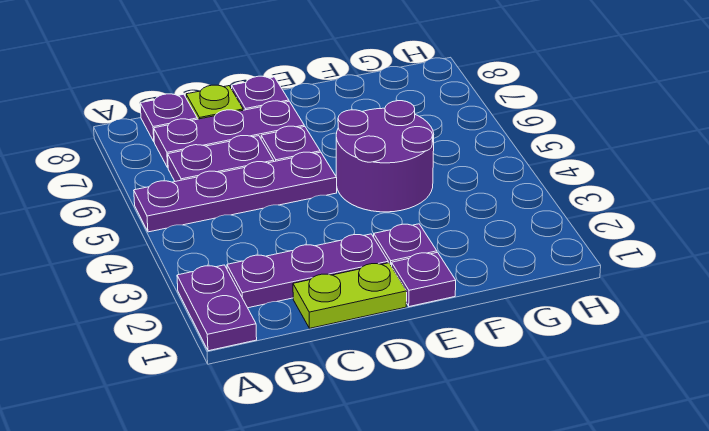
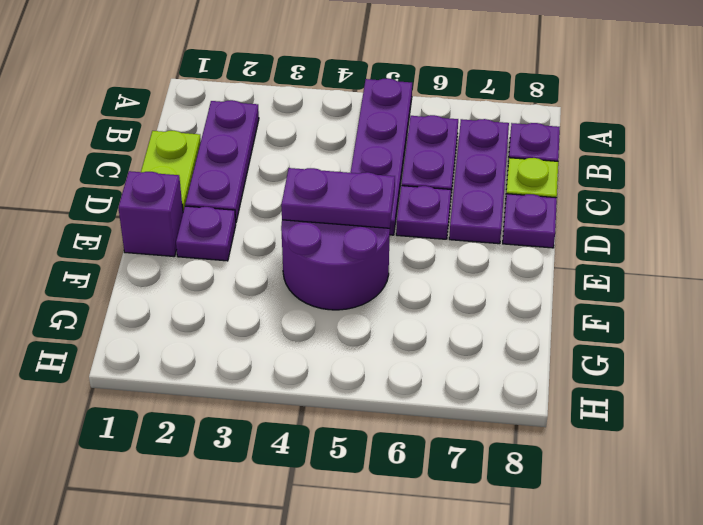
purple 1x2 plate [177,265,257,351] -> purple 1x2 plate moved to [281,168,395,228]
purple 1x1 plate [392,252,456,307] -> purple 1x1 brick [118,171,183,257]

